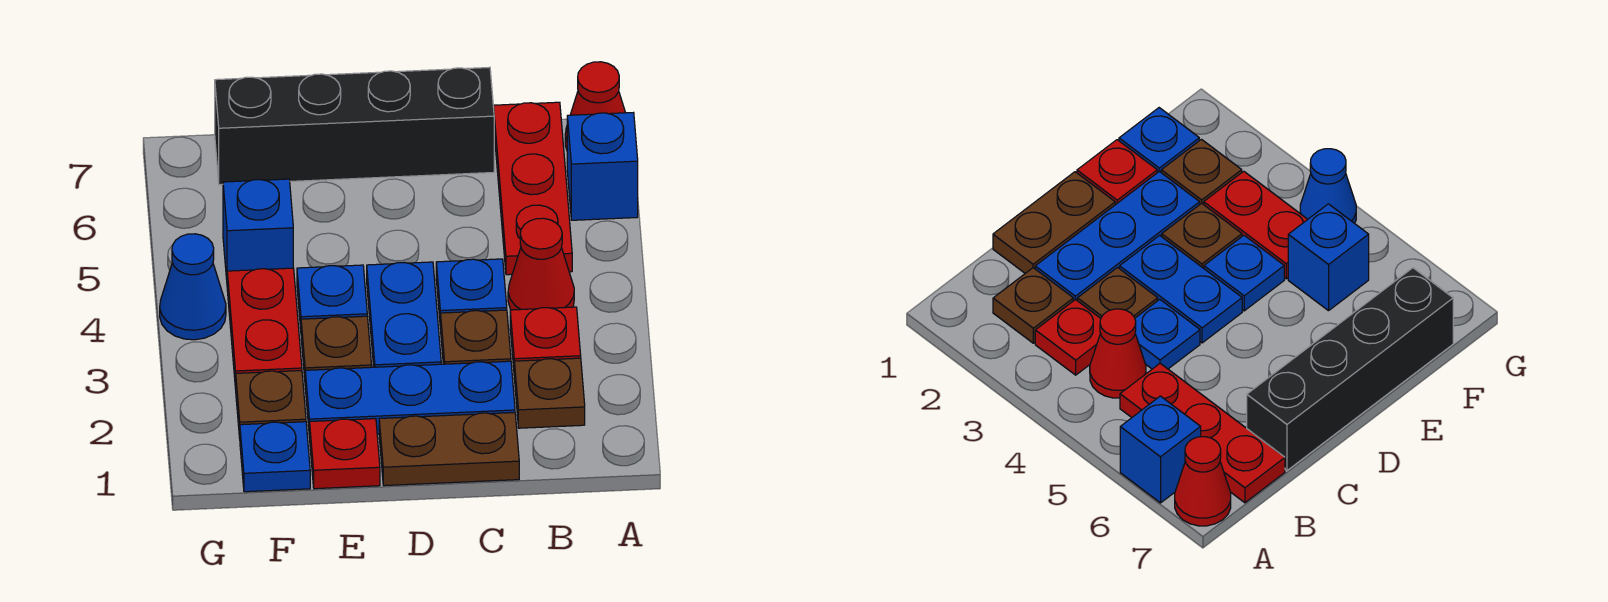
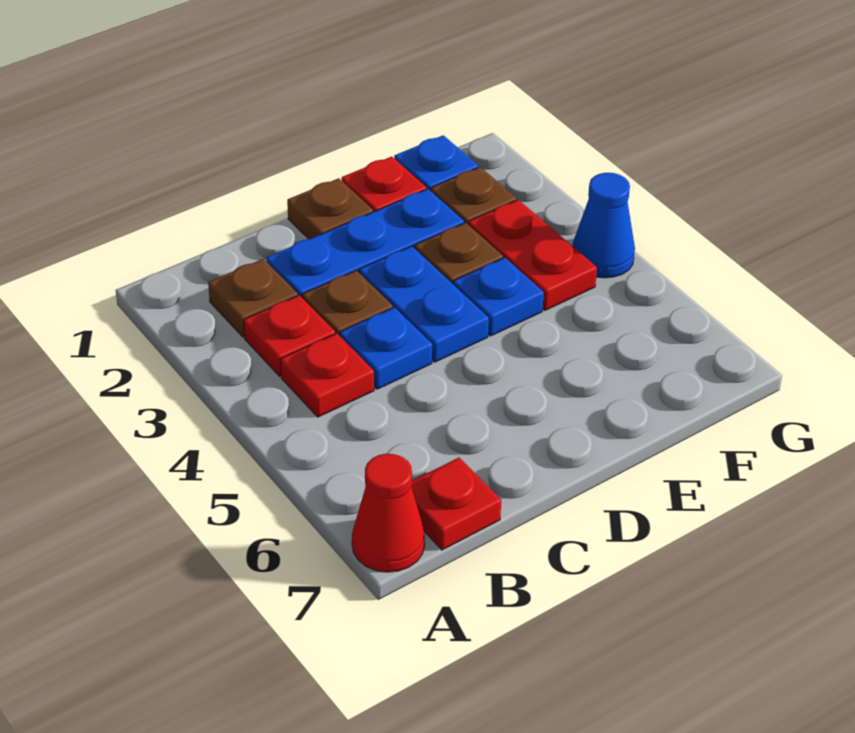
blue 1x1 brick [567,113,638,220] -> none
red 1x1 cone [508,218,574,310] -> red 1x1 plate [280,333,374,417]
red 1x3 plate [494,102,572,275] -> red 1x1 plate [411,458,501,550]
brown 1x2 plate [379,413,519,486] -> brown 1x1 plate [287,178,373,239]
black 1x4 brick [215,67,494,185] -> none
blue 1x1 brick [223,179,293,279] -> none

